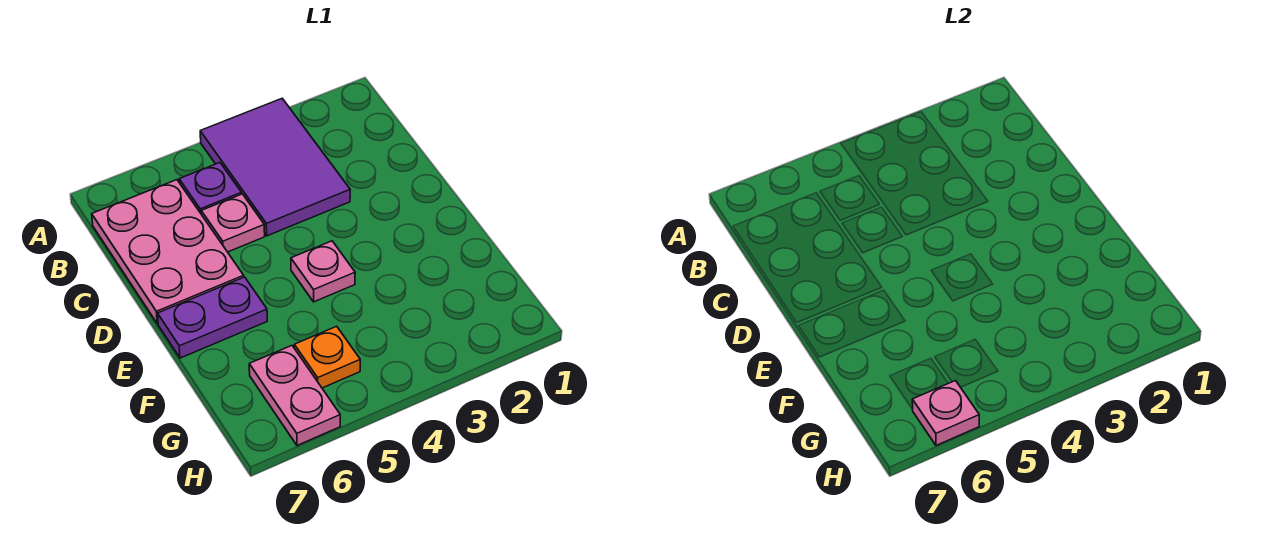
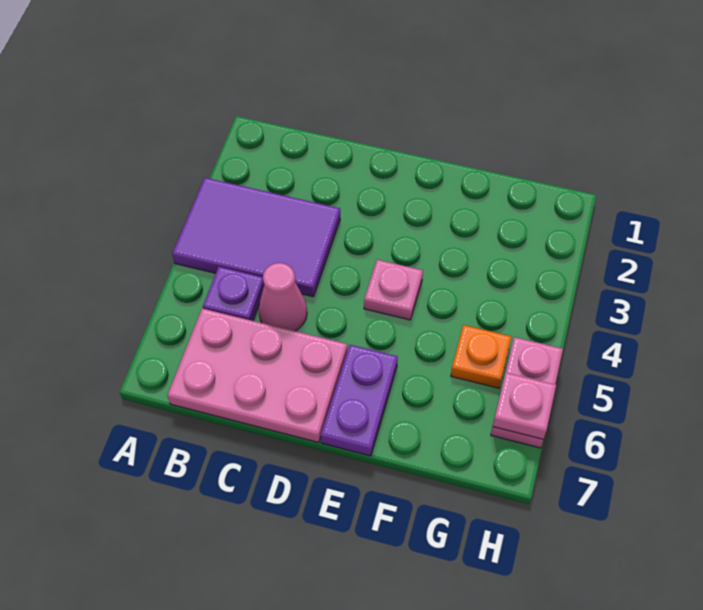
pink 1x1 plate [201,194,265,252] -> pink 1x1 cone [258,263,307,331]
pink 1x2 plate [249,346,340,445] -> pink 1x2 plate turned to [491,337,563,448]

